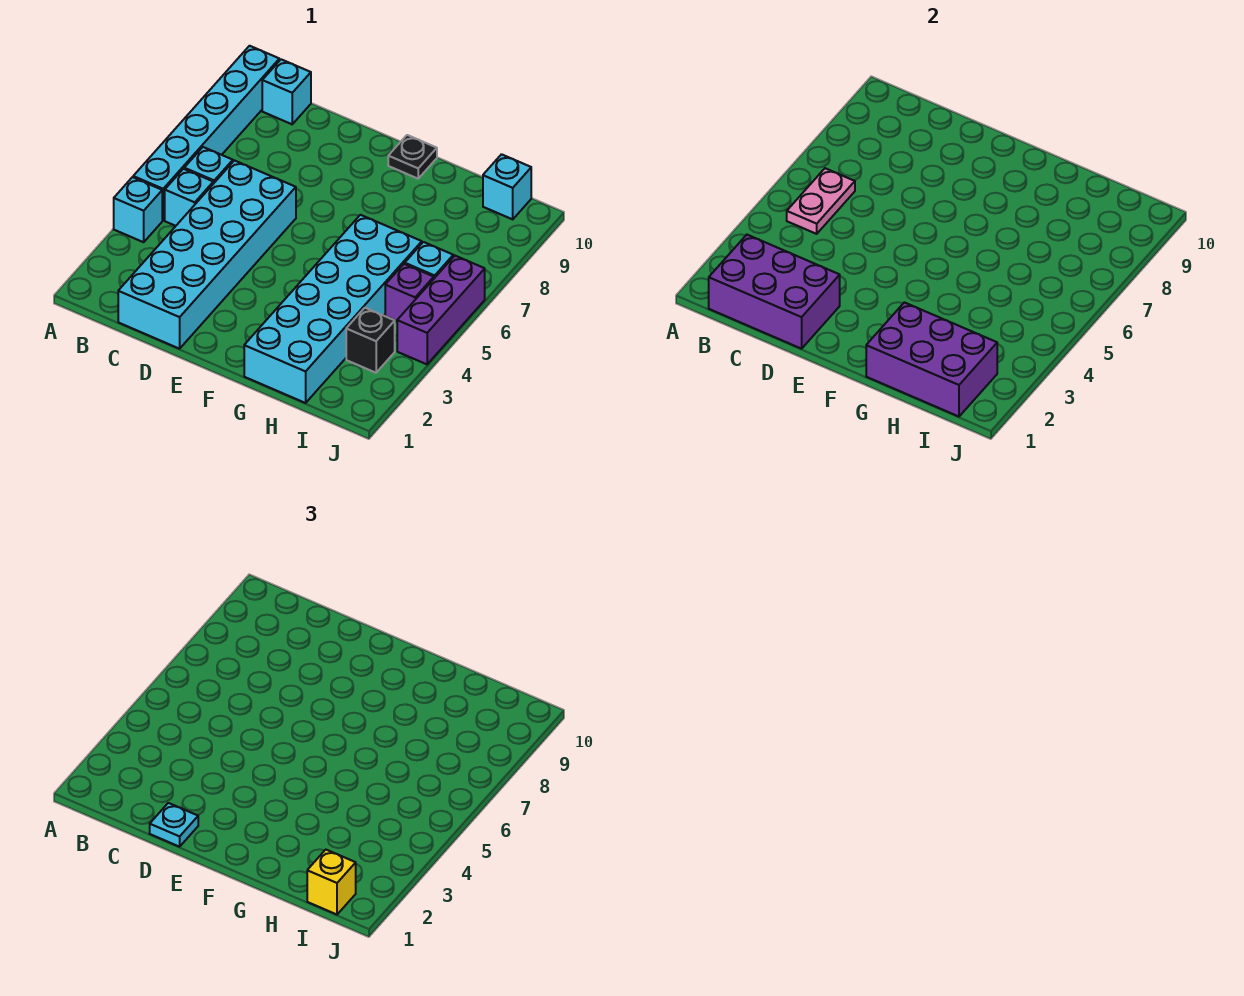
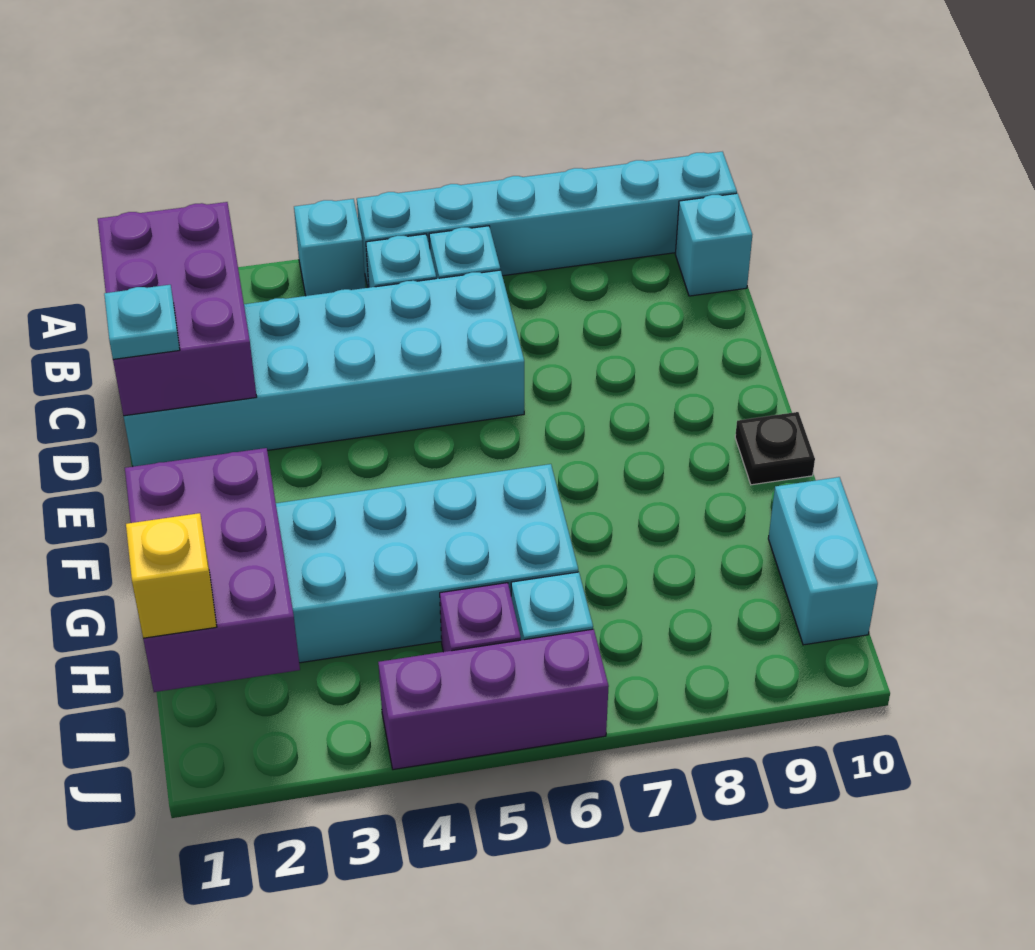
pink 1x2 plate [787,168,855,234] -> none
black 1x1 brick [346,308,395,373] -> none
cyan 1x1 brick [483,154,531,219] -> cyan 1x2 brick [768,477,878,645]

